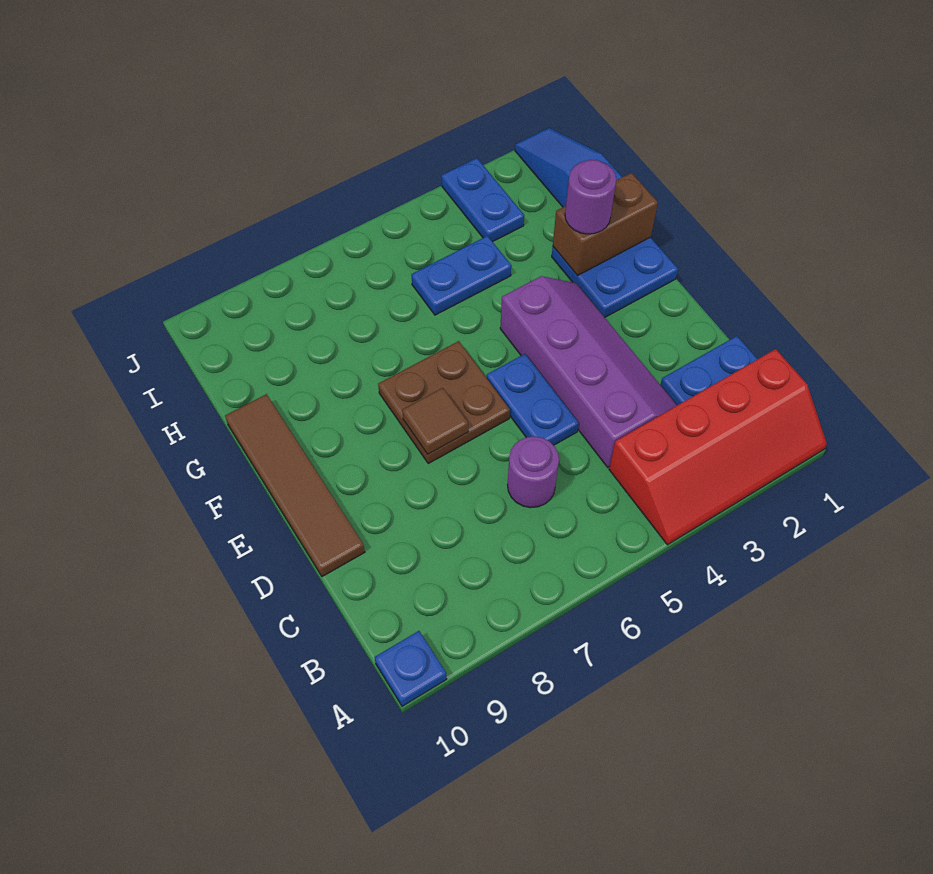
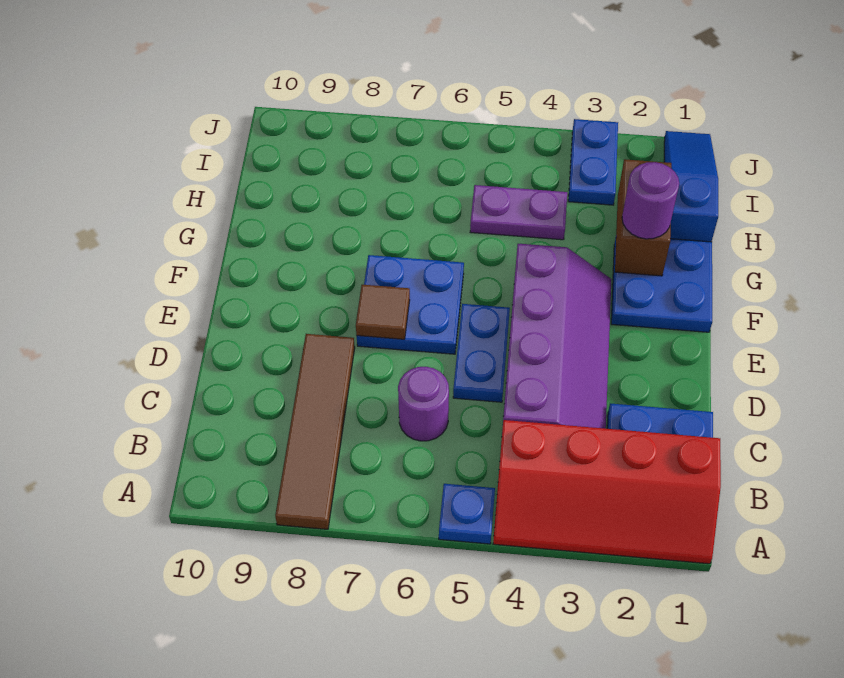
blue 1x1 plate [375,631,447,706] -> blue 1x1 plate moved to [439,484,495,544]
brown 1x4 tile [225,394,365,577] -> brown 1x4 tile moved to [275,334,355,529]
brown 2x2 plate [378,341,510,463] -> blue 2x2 plate [357,255,464,354]
brown 1x2 brick [553,173,658,276] -> brown 1x2 brick turned to [615,159,671,276]
blue 1x2 plate [411,236,511,315] -> purple 1x2 plate [470,185,567,240]

